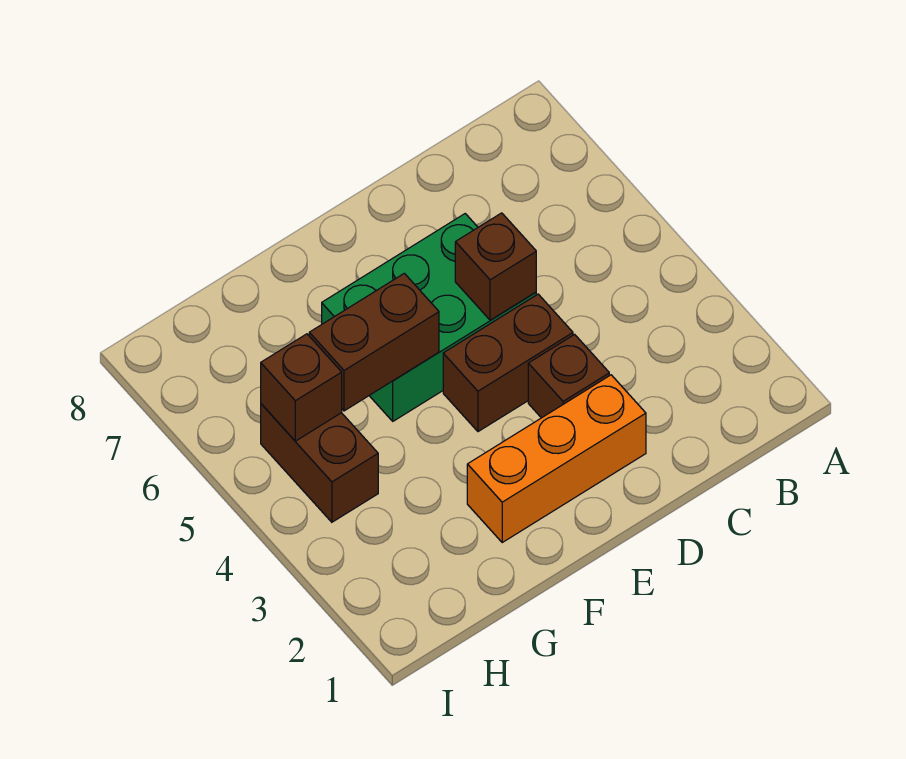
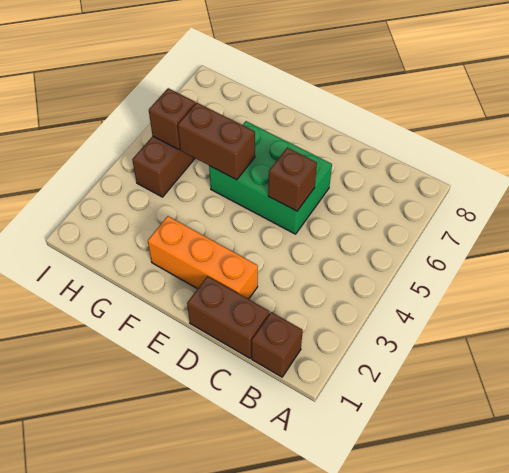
brown 1x1 brick [528,334,609,418] -> brown 1x1 brick moved to [252,312,303,377]
brown 1x2 brick [443,294,573,432] -> brown 1x2 brick moved to [187,276,270,358]

